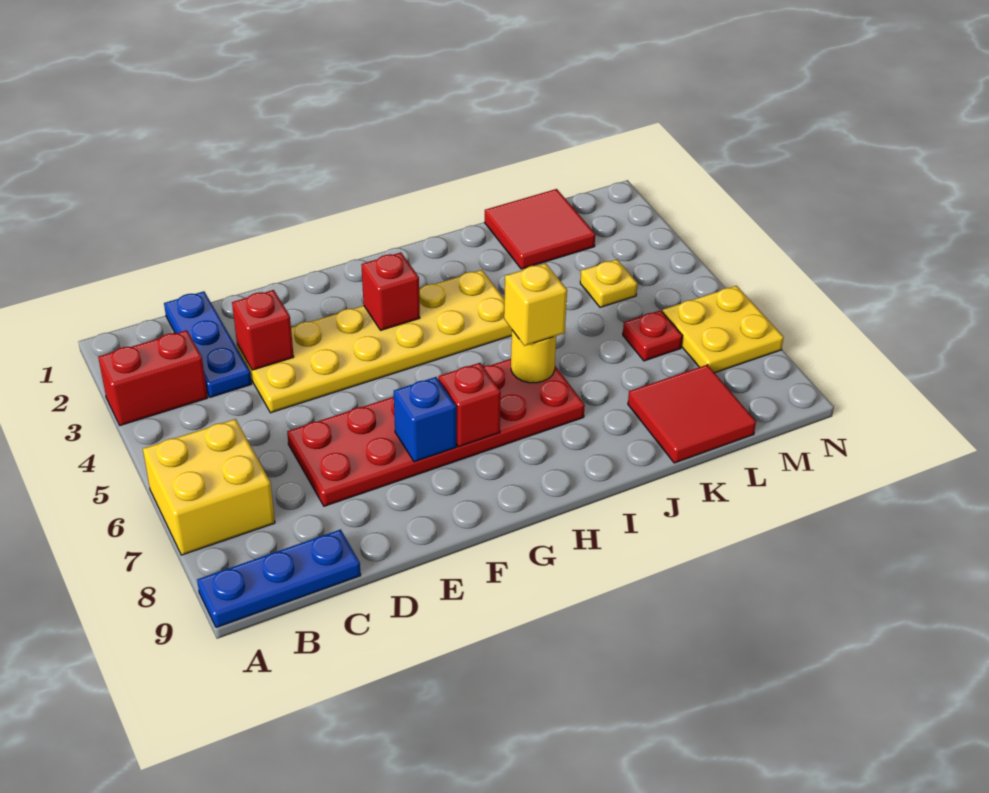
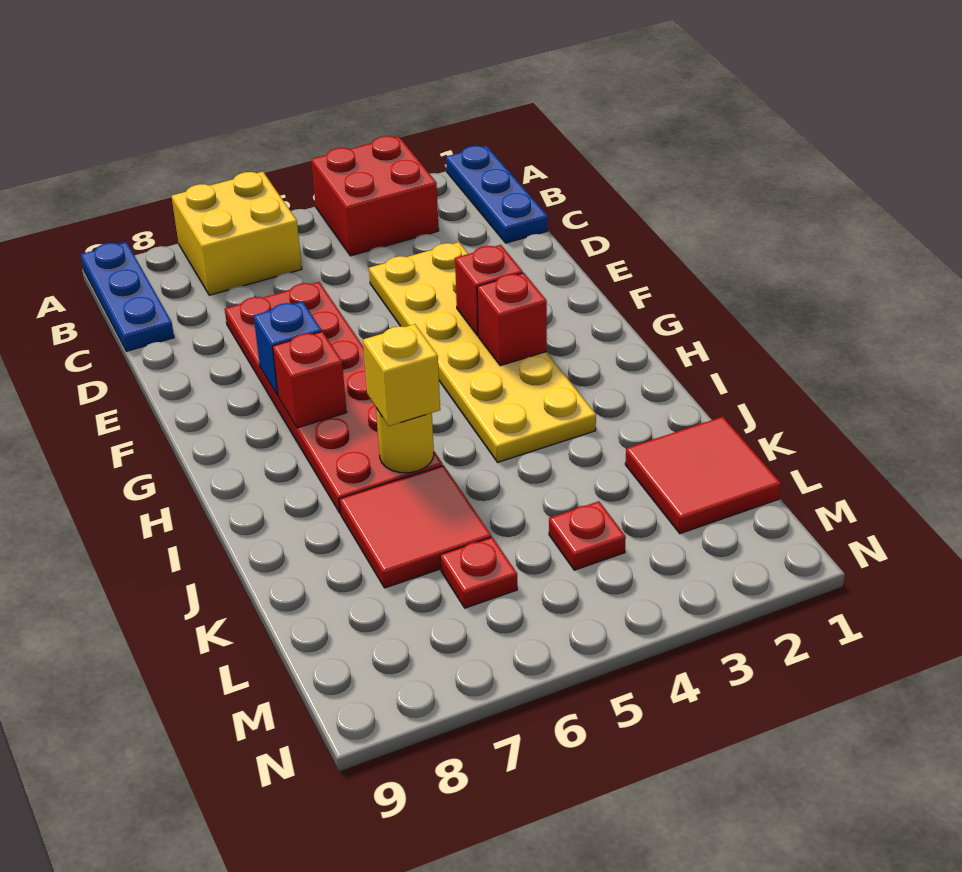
red 1x2 brick [98,330,208,426] -> red 2x2 brick [311,136,439,256]
blue 1x3 plate [164,291,252,397] -> blue 1x3 plate turned to [446,146,548,243]
red 1x1 brick [232,290,294,370] -> red 1x1 brick moved to [455,245,523,336]
red 2x2 tile [628,365,756,463] -> red 2x2 tile moved to [339,465,491,588]
yellow 1x1 plate [580,259,638,307] -> red 1x1 plate [549,501,626,570]
yellow 2x2 plate [662,286,784,373] -> none

